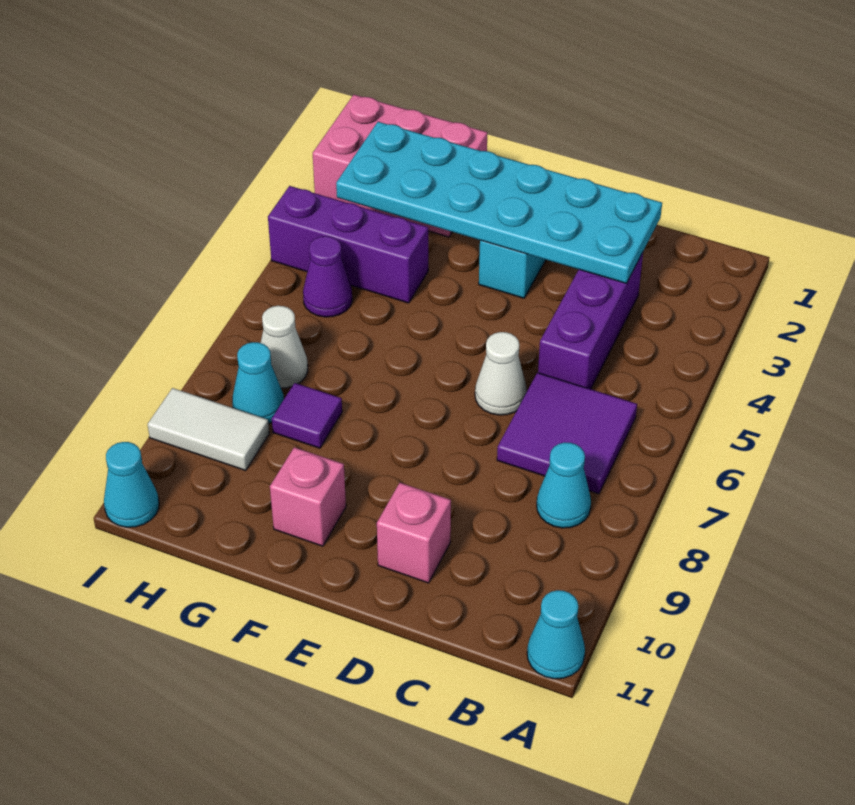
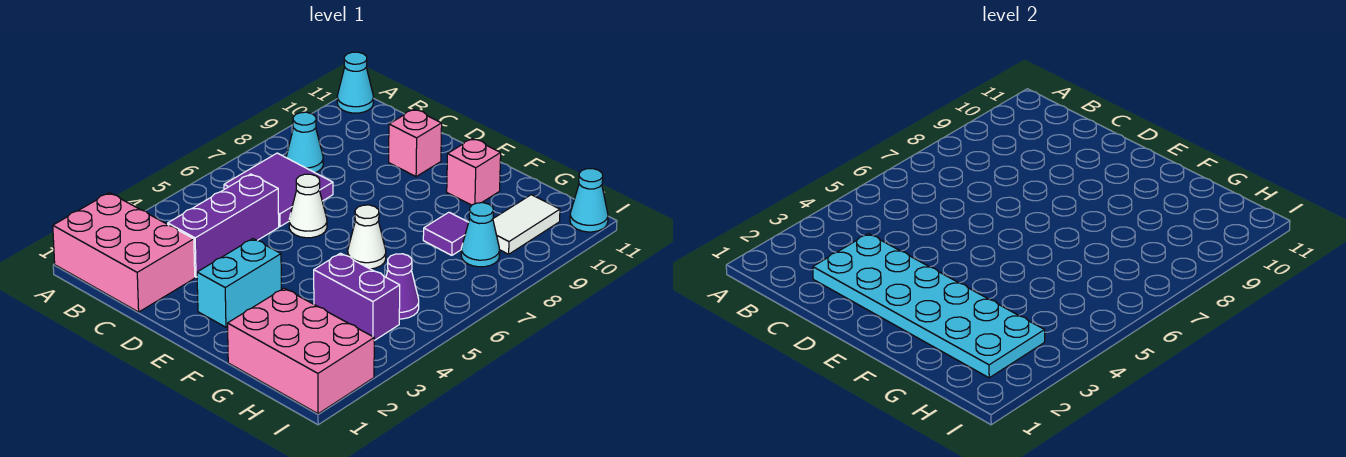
none -> pink 2x3 brick [53,193,195,312]
purple 1x3 brick [268,186,428,303] -> purple 1x2 brick [314,253,400,341]
white 1x1 cone [261,306,308,388] -> white 1x1 cone moved to [348,205,386,269]
white 1x2 tile [148,388,269,470] -> white 1x2 tile turned to [493,195,560,254]

